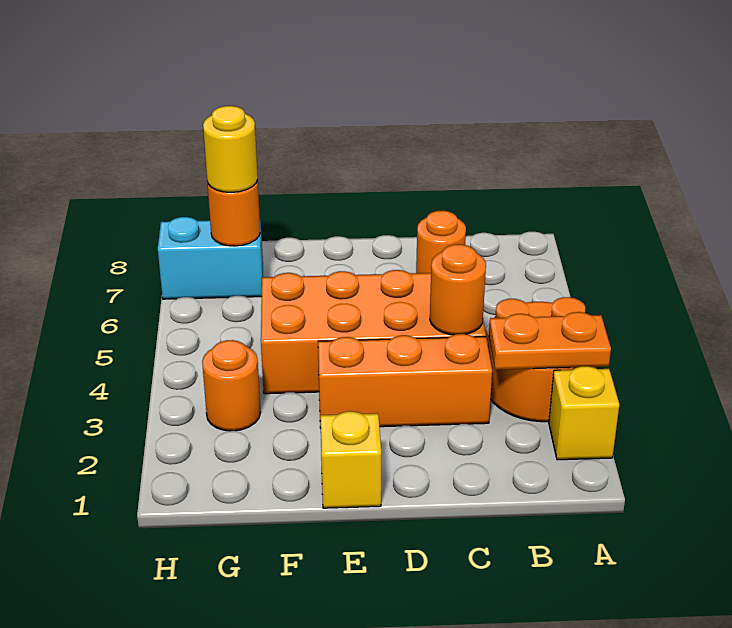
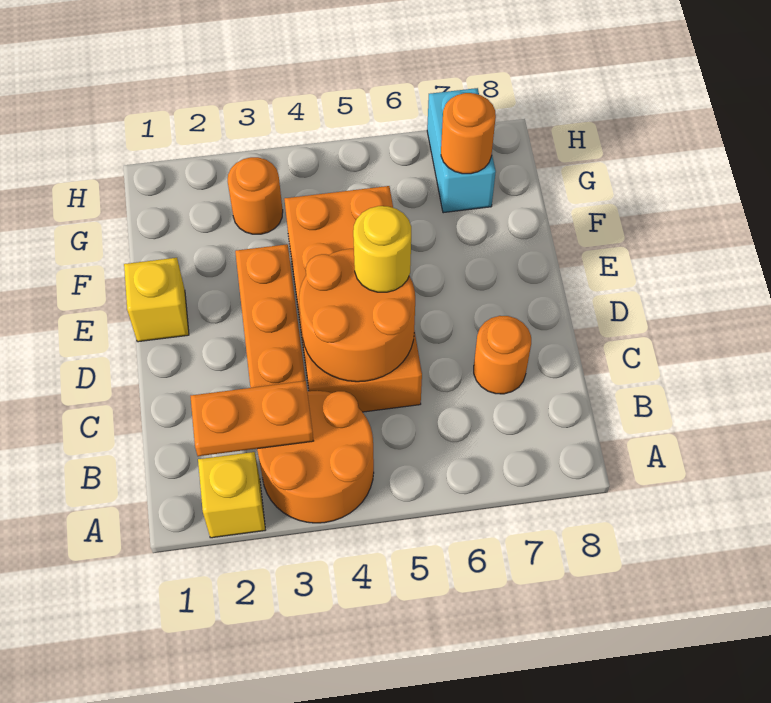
orange 1x2 plate [489,312,611,370] -> orange 1x2 plate turned to [190,381,313,456]
orange 1x1 round brick [430,244,486,335] -> orange 2x2 round brick [299,249,415,382]
yellow 1x1 round brick [203,106,258,193] -> yellow 1x1 round brick moved to [353,206,411,292]

